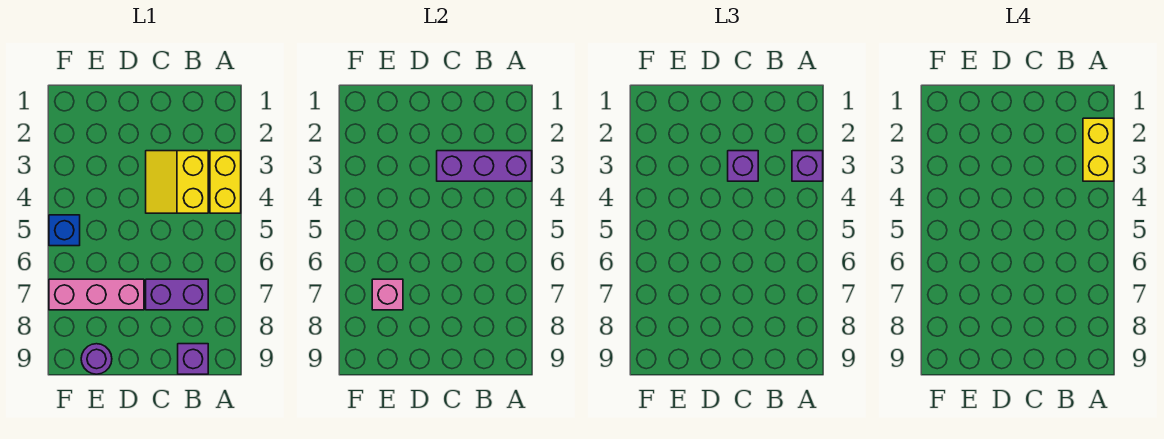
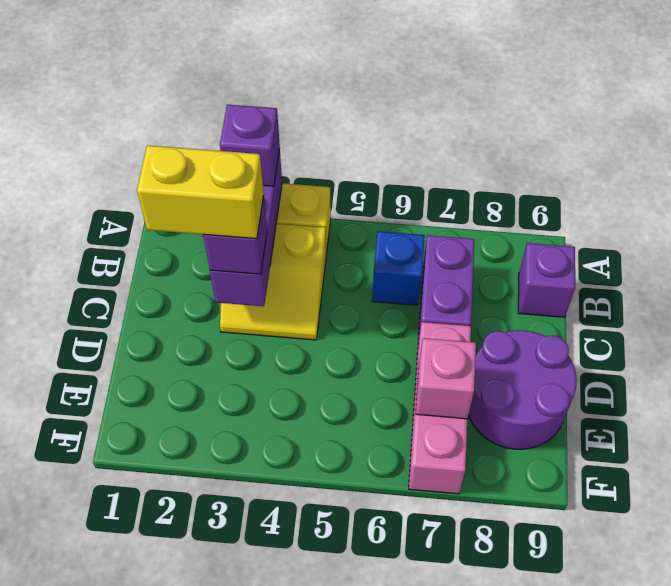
yellow 1x2 brick [1083,118,1114,181] -> yellow 1x2 brick moved to [137,145,264,239]
purple 1x1 round brick [81,344,112,374] -> purple 2x2 round brick [468,330,577,449]
blue 1x1 brick [49,215,80,246] -> blue 1x1 brick moved to [372,231,425,305]

